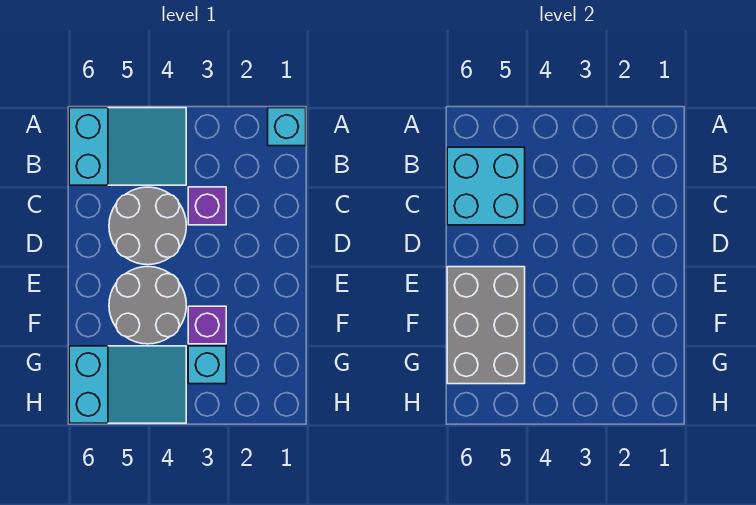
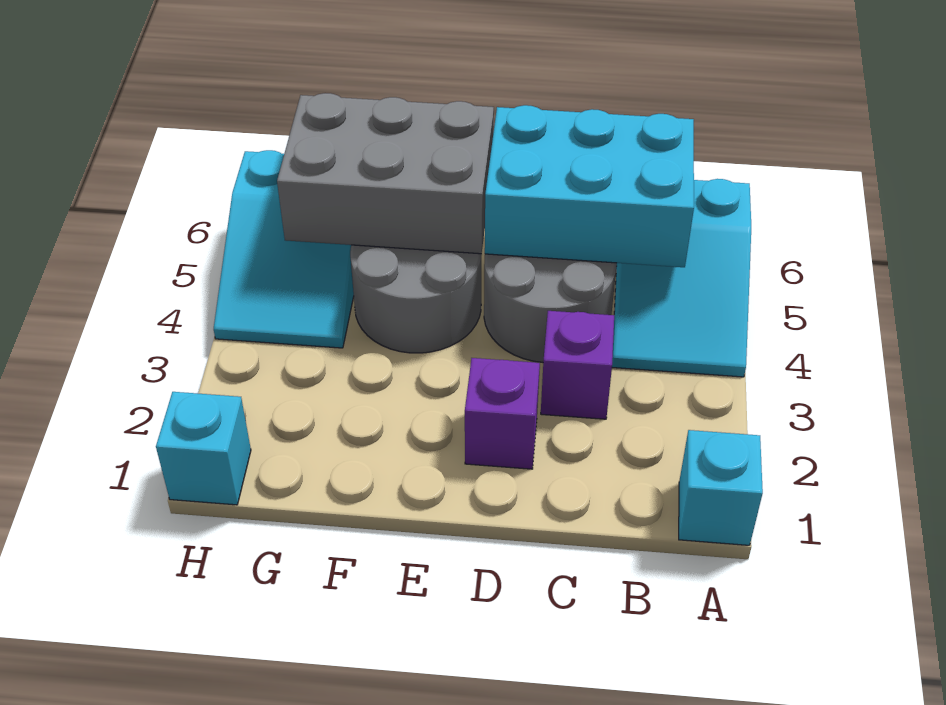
cyan 2x2 brick [447,147,525,225] -> cyan 2x3 brick [485,105,694,267]
purple 1x1 brick [188,306,226,344] -> purple 1x1 brick moved to [465,358,540,469]
cyan 1x1 brick [188,346,226,384] -> cyan 1x1 brick moved to [156,392,251,505]

